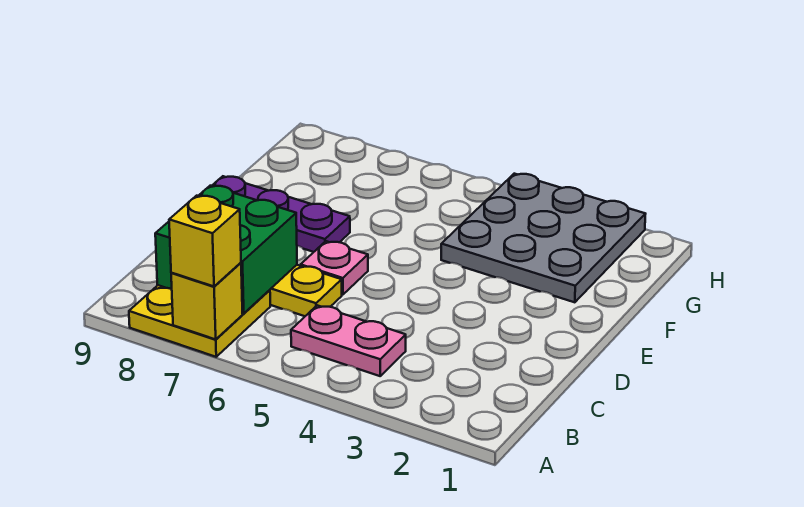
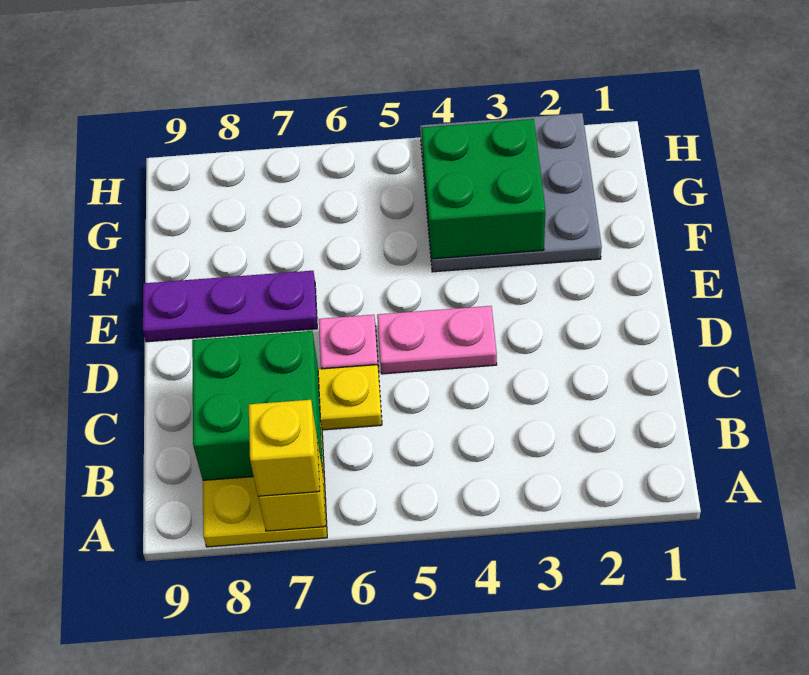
pink 1x2 plate [291,305,406,376] -> pink 1x2 plate moved to [377,306,497,374]
none -> green 2x2 brick [422,119,545,259]

